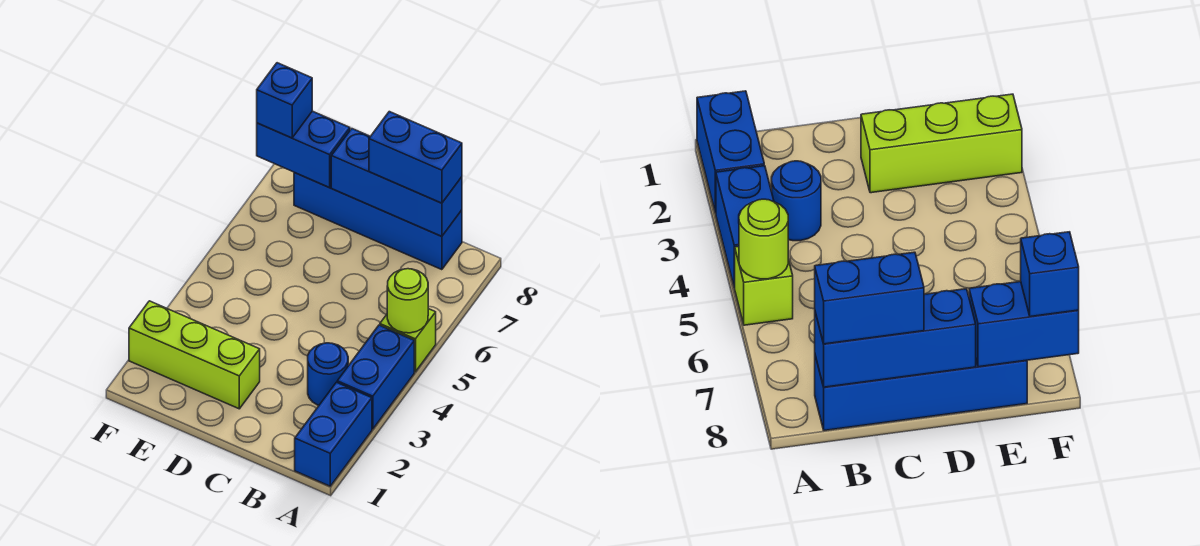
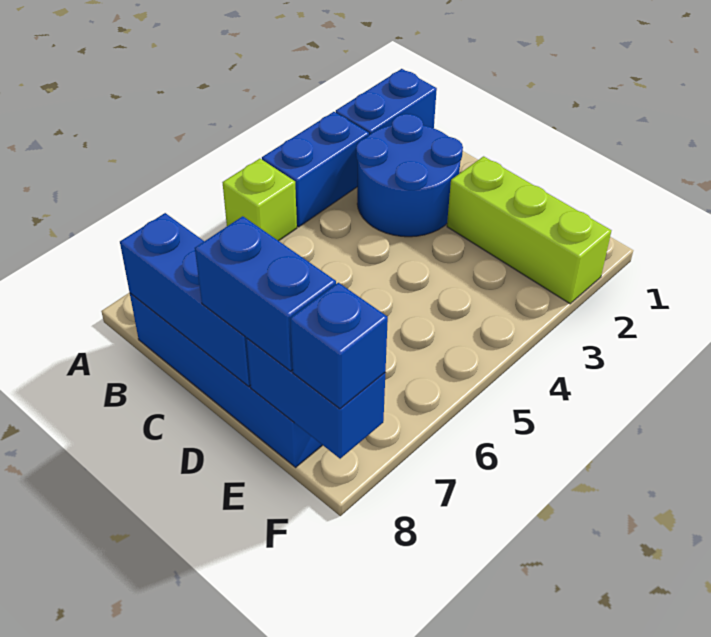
lime 1x1 round brick [387,269,428,333] -> none
blue 1x1 round brick [308,343,348,405] -> blue 2x2 round brick [356,114,463,237]
blue 1x2 brick [369,112,462,203] -> blue 1x2 brick moved to [195,216,336,371]

